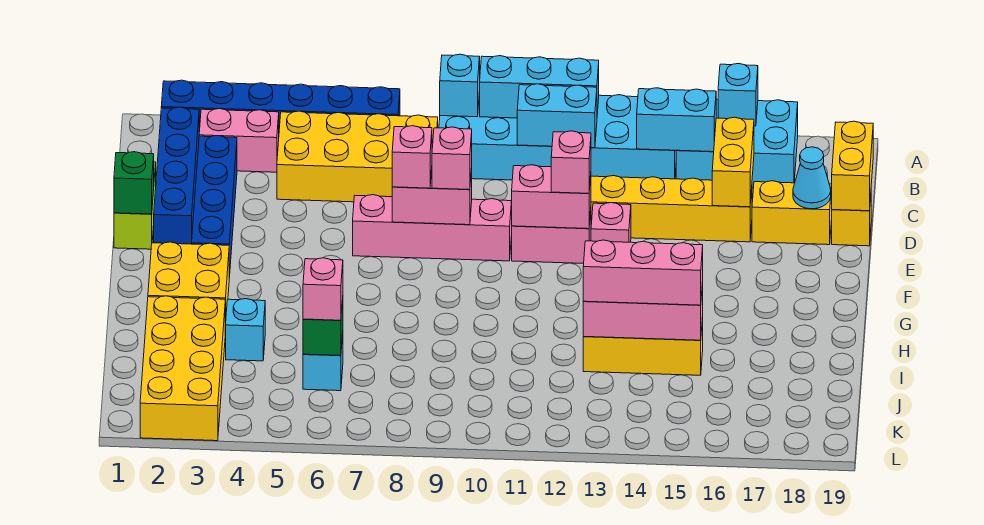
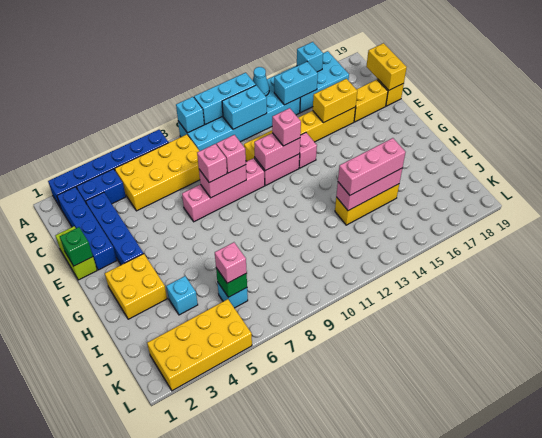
pink 1x2 brick [199,109,279,172] -> blue 1x2 brick [76,169,126,204]
yellow 1x2 brick [712,117,754,207] -> yellow 1x2 brick turned to [313,79,357,123]
cyan 1x1 cone [793,147,831,209] -> cyan 1x1 cone moved to [253,67,269,96]
yellow 2x4 brick [140,296,225,441] -> yellow 2x4 brick turned to [147,299,252,391]

